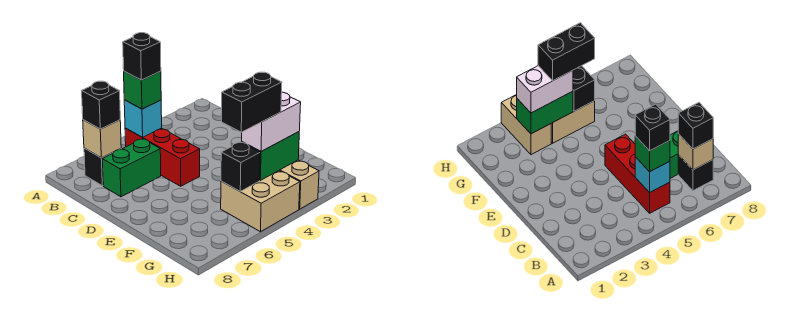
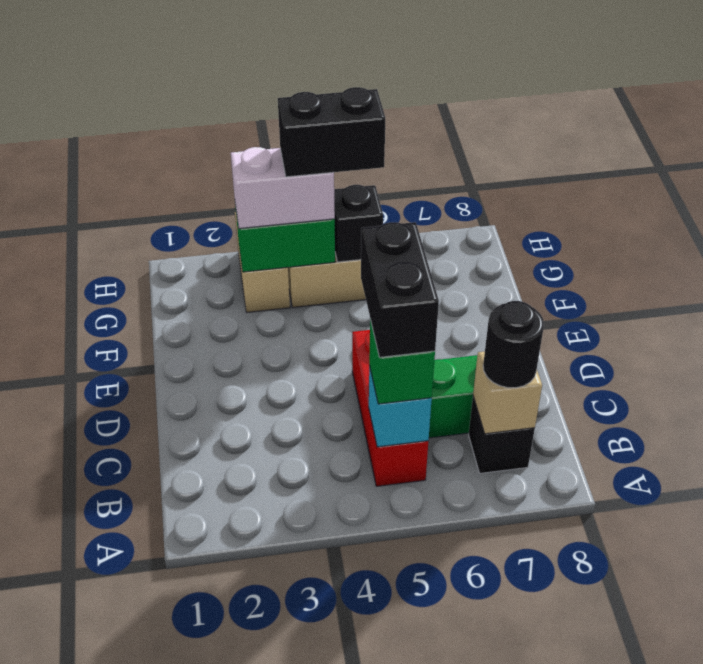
black 1x1 brick [123,33,161,80] -> black 1x2 brick [361,222,439,357]
black 1x1 brick [82,81,120,129] -> black 1x1 round brick [483,301,544,388]

